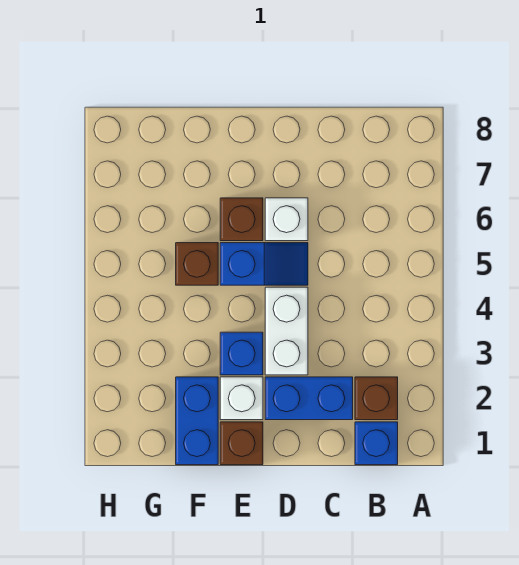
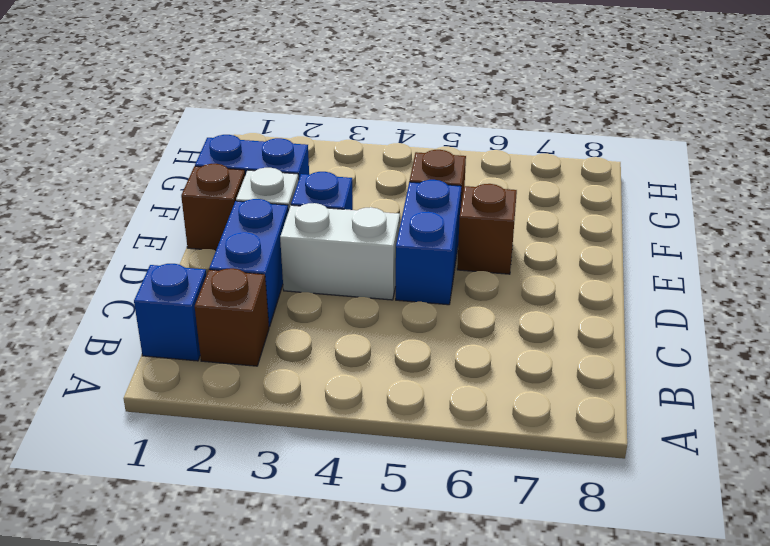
blue 1x2 slope [220,243,308,285] -> blue 1x2 brick [396,180,461,305]
white 1x1 brick [265,198,308,241] -> none

